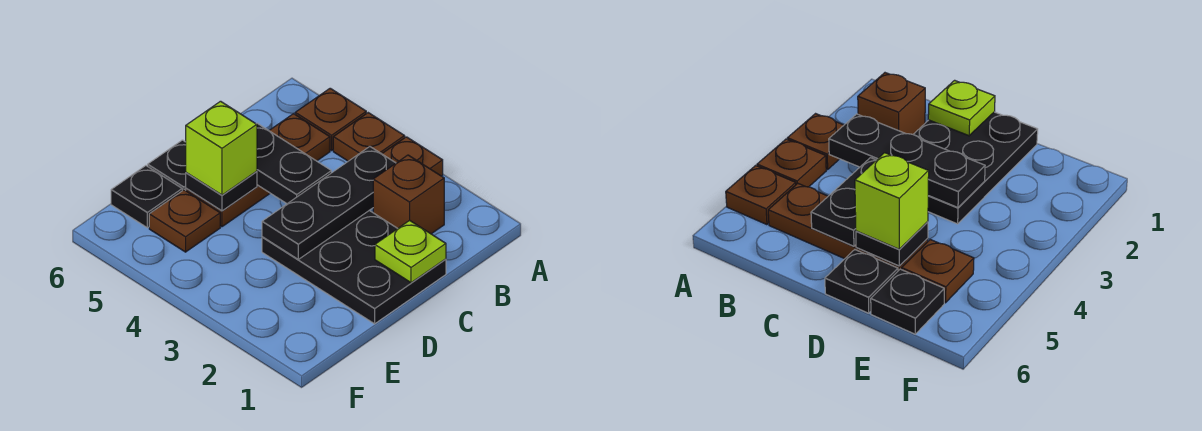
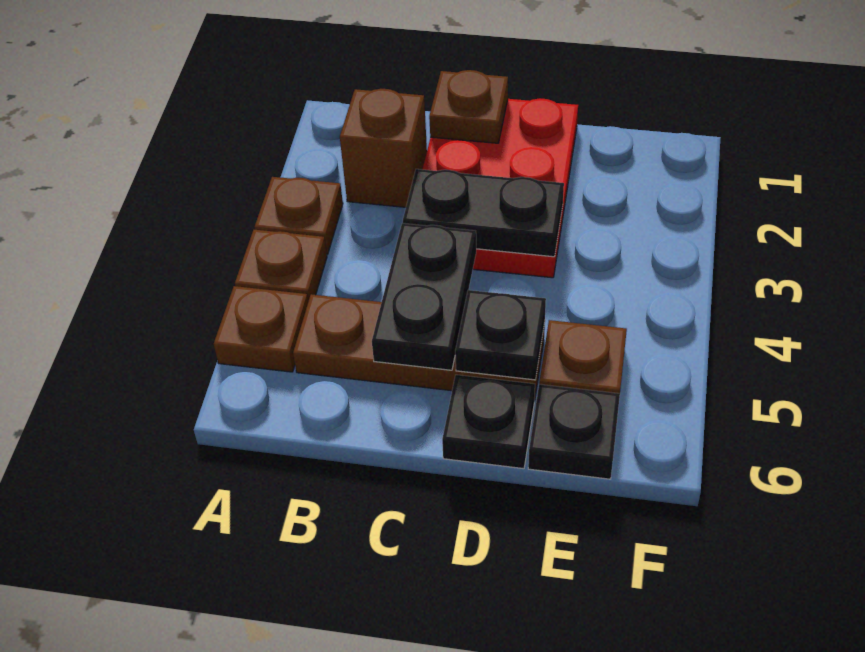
black 1x3 plate [262,147,396,259] -> black 1x2 plate [403,169,564,257]
black 2x3 plate [262,210,446,324] -> red 2x3 plate [422,98,578,278]
lime 1x1 plate [375,220,446,283] -> brown 1x1 plate [429,70,508,143]
lime 1x1 brick [186,101,257,195] -> none

